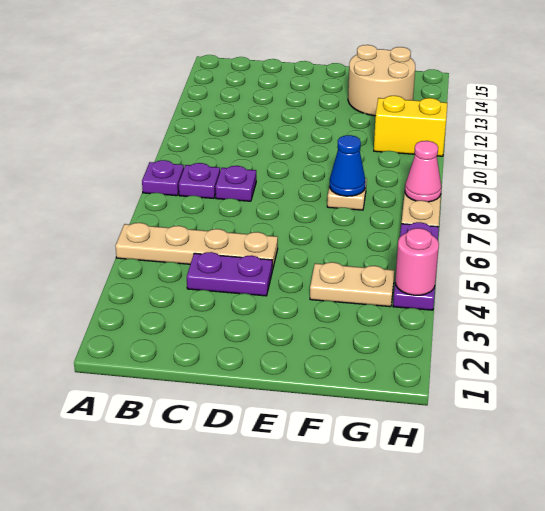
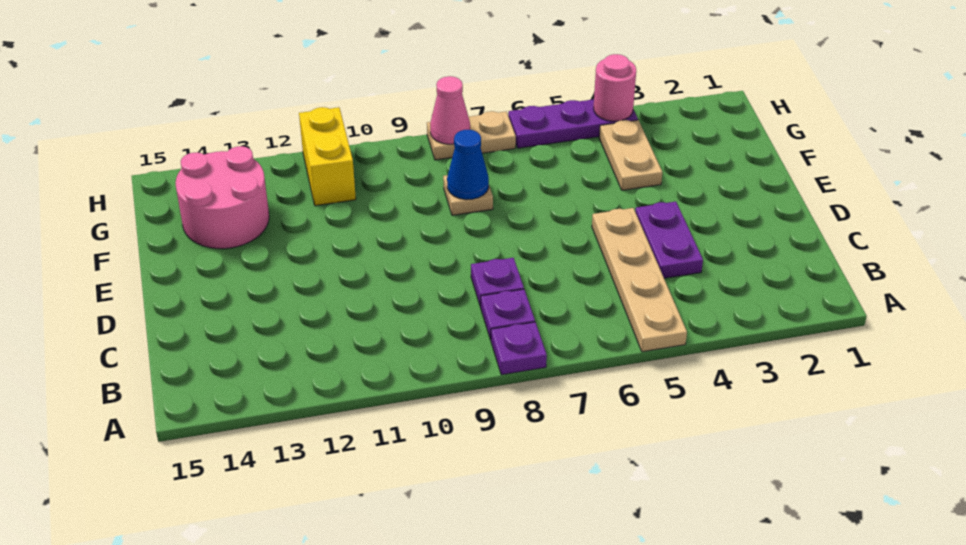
tan 2x2 round brick [348,45,415,116] -> pink 2x2 round brick [176,146,269,249]

